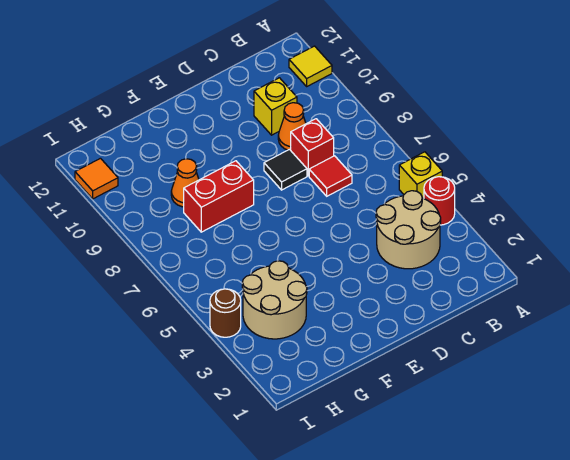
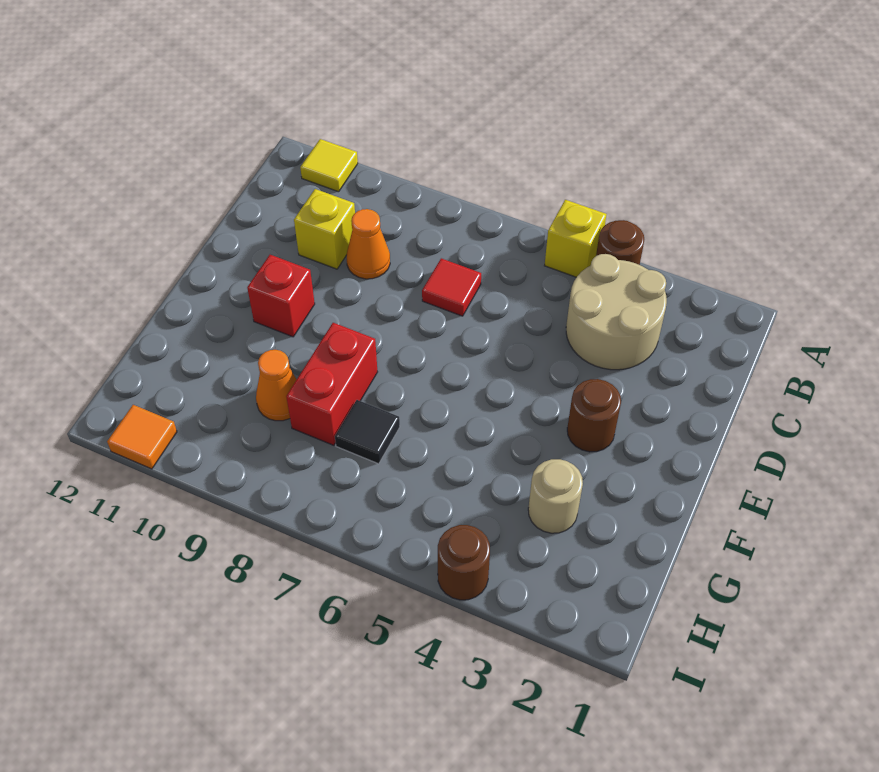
red 1x1 round brick [424,177,455,225] -> brown 1x1 round brick [596,220,644,265]
red 1x1 brick [291,119,334,176] -> red 1x1 brick moved to [247,255,315,337]
black 1x1 tile [264,149,307,190] -> black 1x1 tile moved to [335,400,400,464]
none -> brown 1x1 round brick [567,379,621,452]
tan 2x2 round brick [242,261,307,339] -> tan 1x1 round brick [528,459,583,533]

